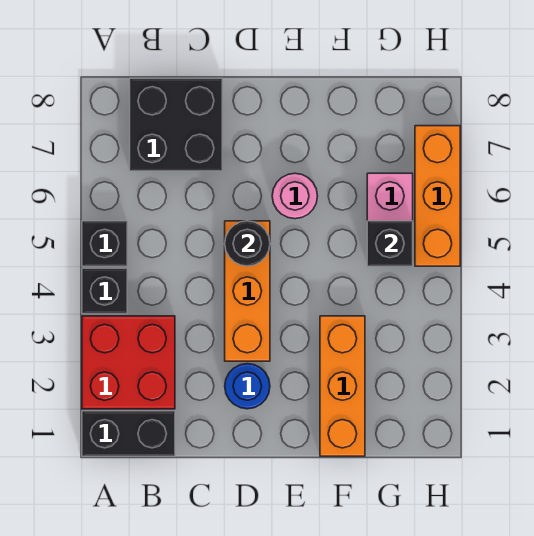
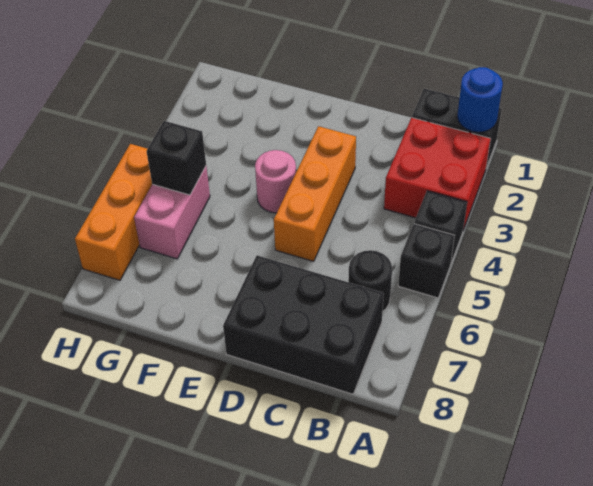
black 2x2 brick [130,78,222,171] -> black 2x3 brick [223,255,384,394]
blue 1x1 round brick [225,364,270,409] -> blue 1x1 round brick moved to [457,67,503,132]
black 1x1 round brick [225,221,270,266] -> black 1x1 round brick moved to [348,250,392,311]
pink 1x1 round brick [272,173,317,219] -> pink 1x1 round brick moved to [255,150,296,213]
orange 1x3 brick [320,316,365,456] -> none

